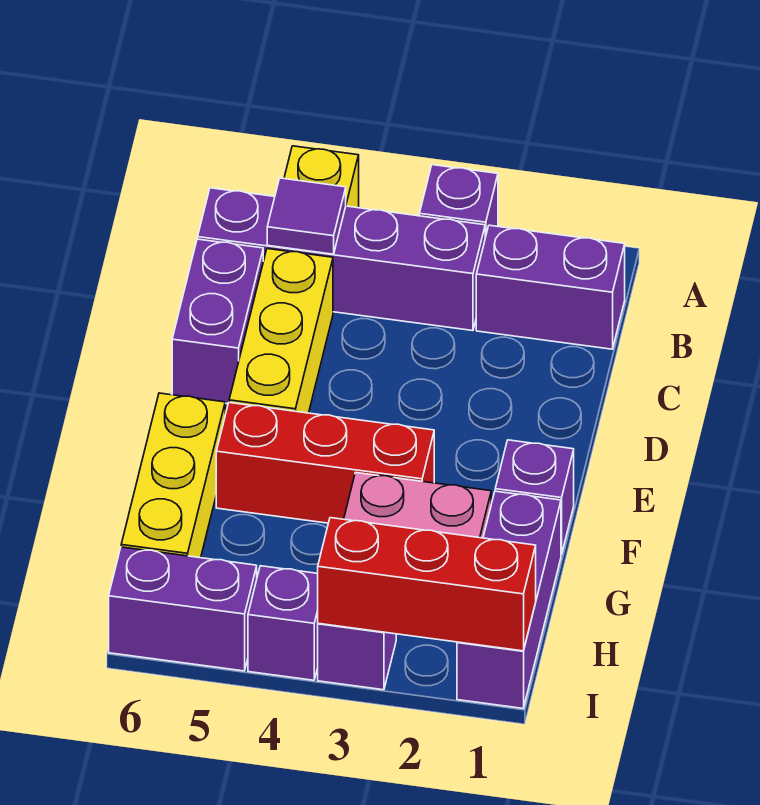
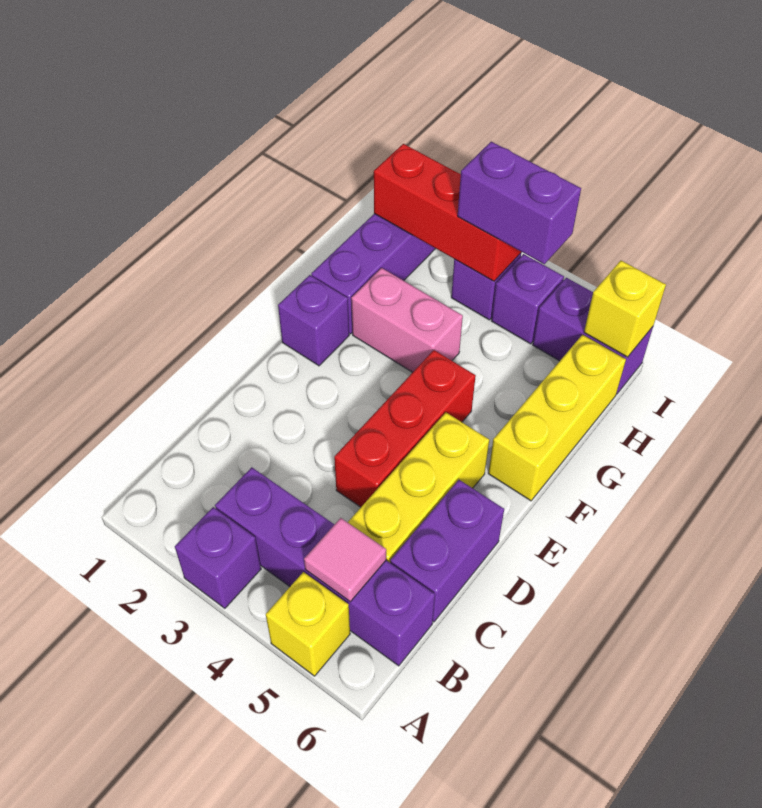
purple 1x2 brick [476,225,625,349] -> purple 1x2 brick moved to [458,142,581,264]
purple 1x1 tile [267,178,346,254] -> pink 1x1 tile [304,518,386,602]
red 1x3 brick [216,403,434,523] -> red 1x3 brick turned to [334,350,476,507]
none -> yellow 1x1 brick [584,261,666,357]

